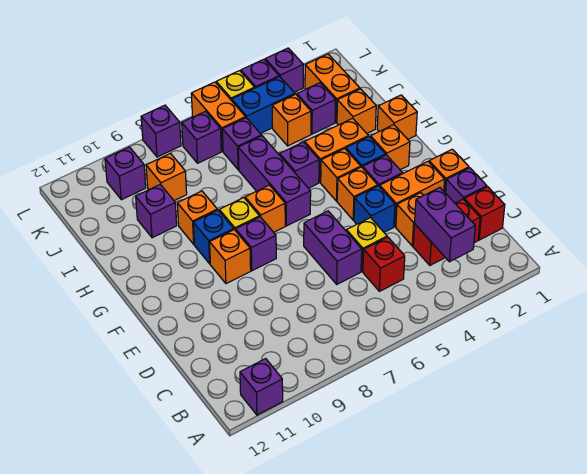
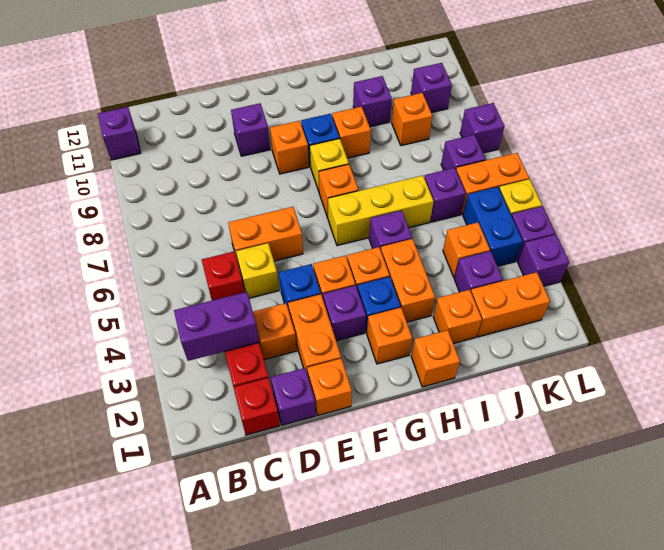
purple 1x2 brick [304,211,362,284] -> orange 1x2 brick [228,207,303,266]
purple 1x1 brick [236,217,276,271] -> purple 1x1 brick moved to [231,103,270,156]
purple 1x3 brick [238,136,311,226] -> yellow 1x3 brick [328,176,434,246]

